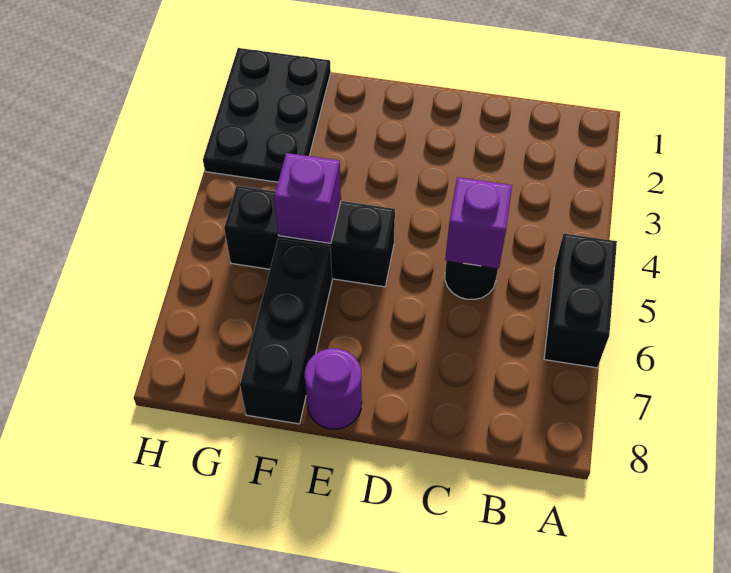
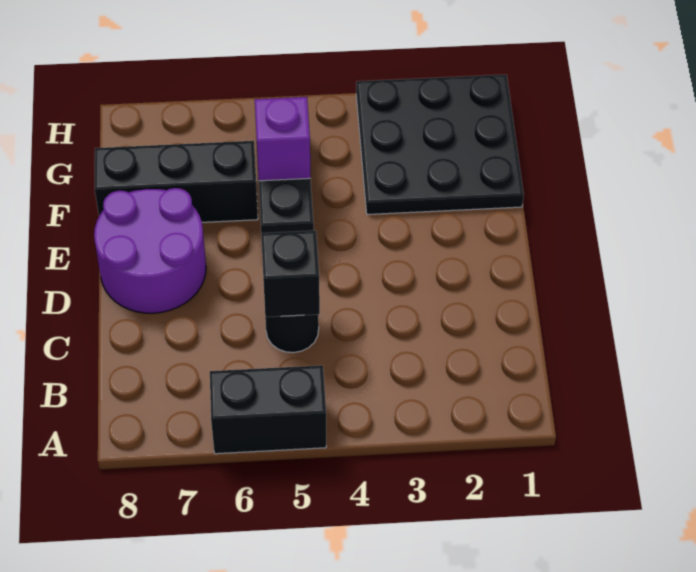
purple 1x1 brick [445,177,512,269] -> black 1x1 brick [261,231,320,317]
purple 1x1 round brick [305,348,362,429] -> purple 2x2 round brick [94,188,206,313]
black 2x3 plate [203,48,331,182] -> black 3x3 plate [356,75,524,215]

